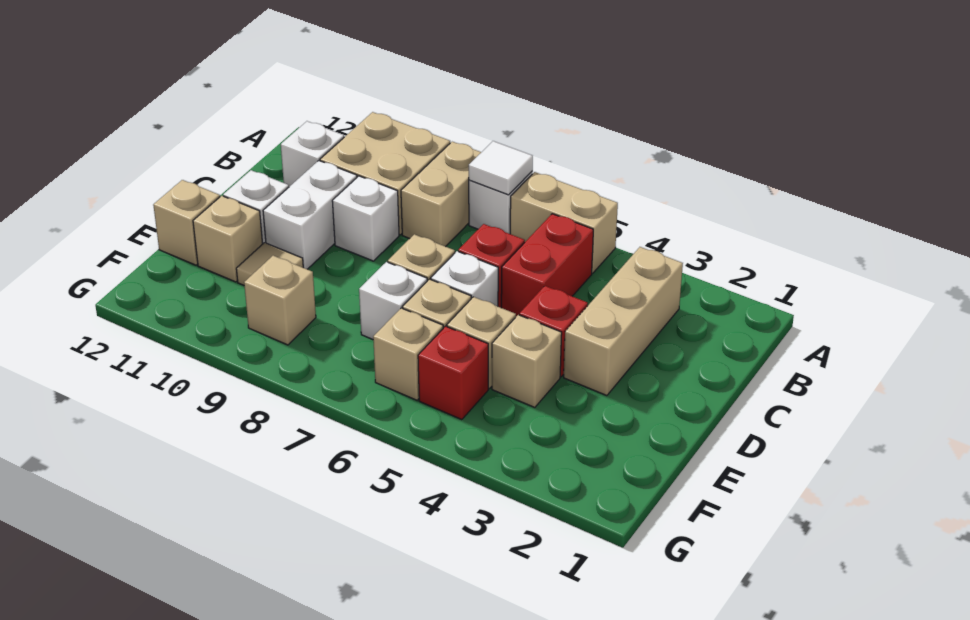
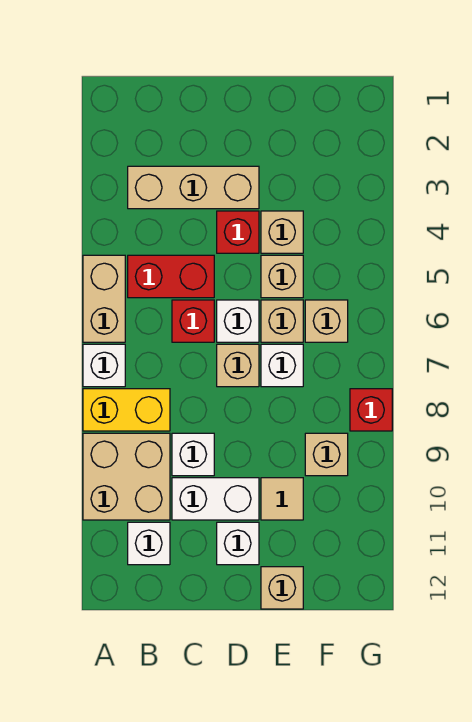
white 1x1 tile [469,141,533,195] -> none
tan 1x2 brick [401,142,481,247] -> yellow 1x2 brick [83,389,170,431]
tan 1x1 brick [193,196,263,282] -> none
red 1x1 brick [418,326,488,420] -> red 1x1 brick moved to [350,389,392,431]

